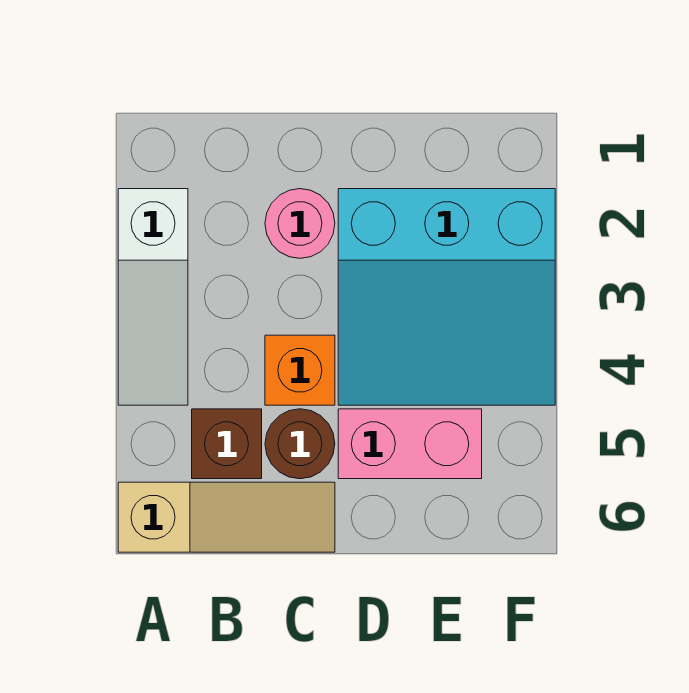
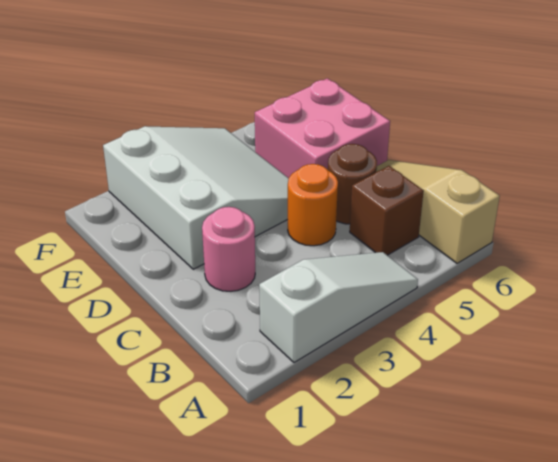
orange 1x1 brick [265,335,335,405] -> orange 1x1 round brick [288,164,338,246]
cyan 3x3 slope [338,189,555,405] -> white 3x3 slope [103,126,289,269]
pink 1x2 brick [338,409,482,479] -> pink 2x2 brick [255,78,390,178]

